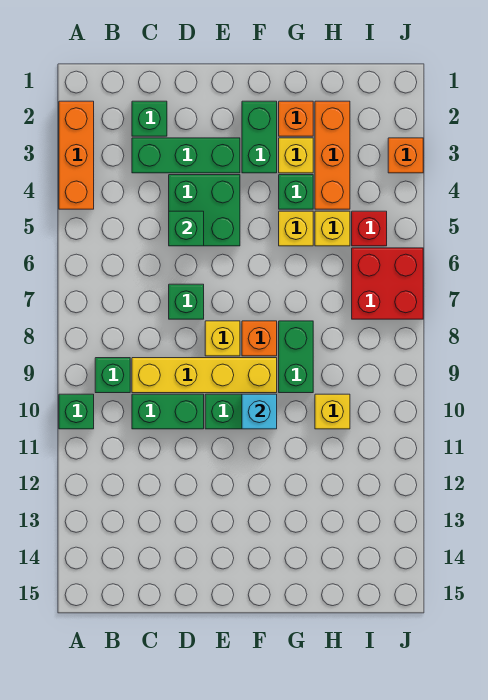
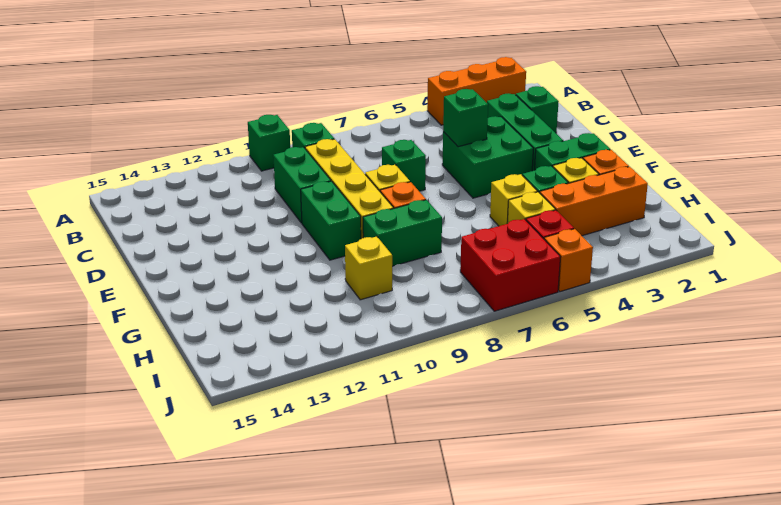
cyan 1x1 brick [242,394,277,429] -> none
orange 1x1 brick [388,138,423,173] -> orange 1x1 brick moved to [544,229,593,292]

